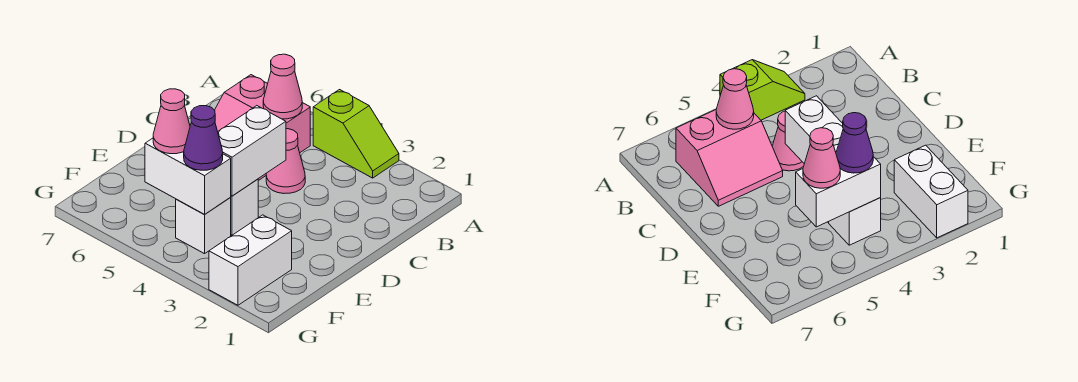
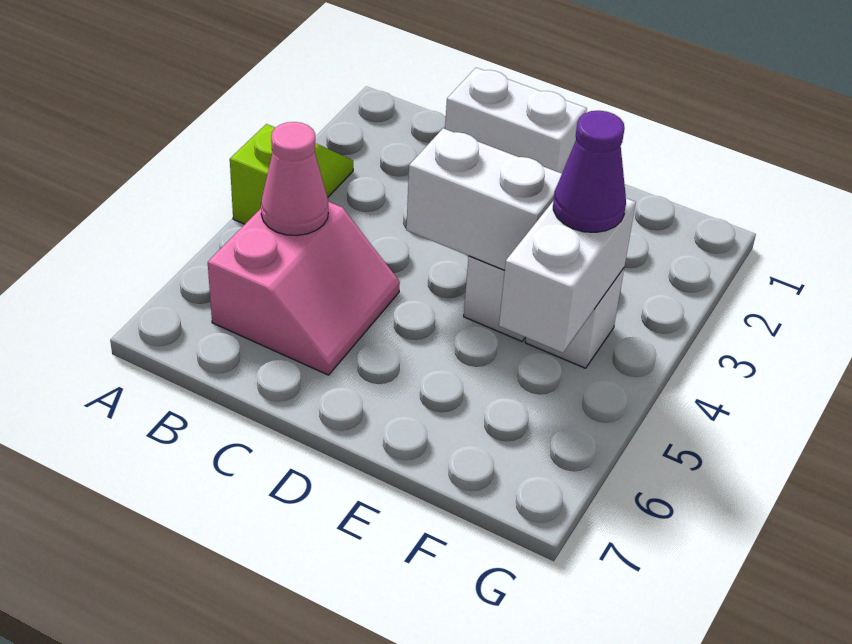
pink 1x1 cone [266,129,305,194] -> none
white 1x2 brick [209,215,292,305] -> white 1x2 brick moved to [445,68,587,173]
pink 1x1 cone [153,89,190,154] -> none

